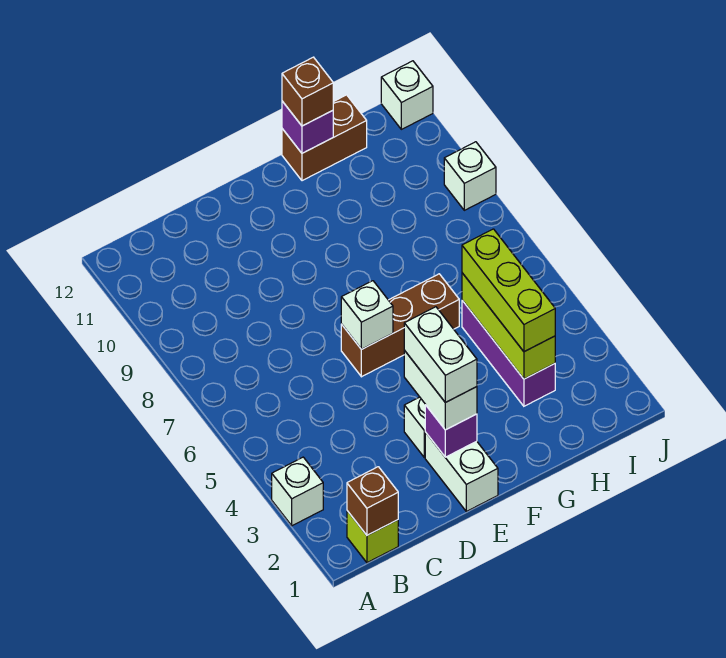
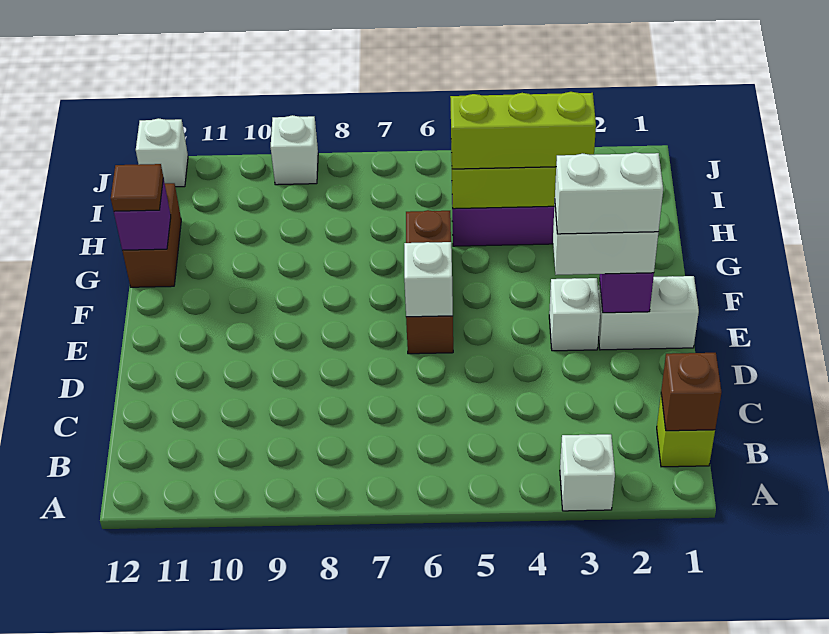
brown 1x1 brick [282,57,333,126] -> brown 1x1 tile [111,164,163,211]

